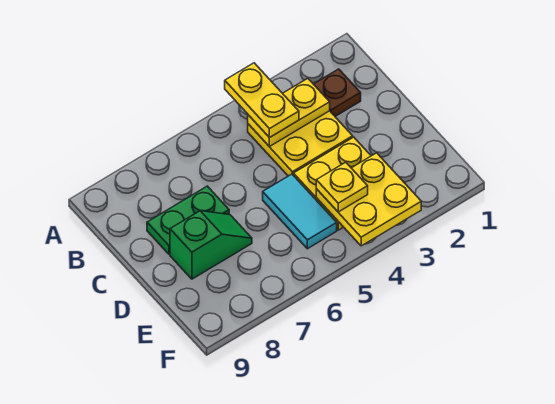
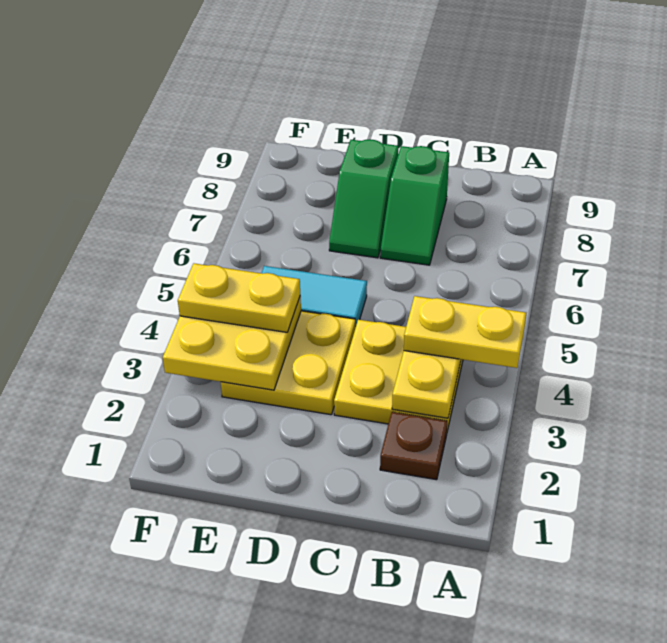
green 1x2 plate [147,186,229,254] -> green 1x2 slope [380,146,449,265]
yellow 1x1 plate [316,162,368,212] -> yellow 1x2 plate [178,263,300,332]

